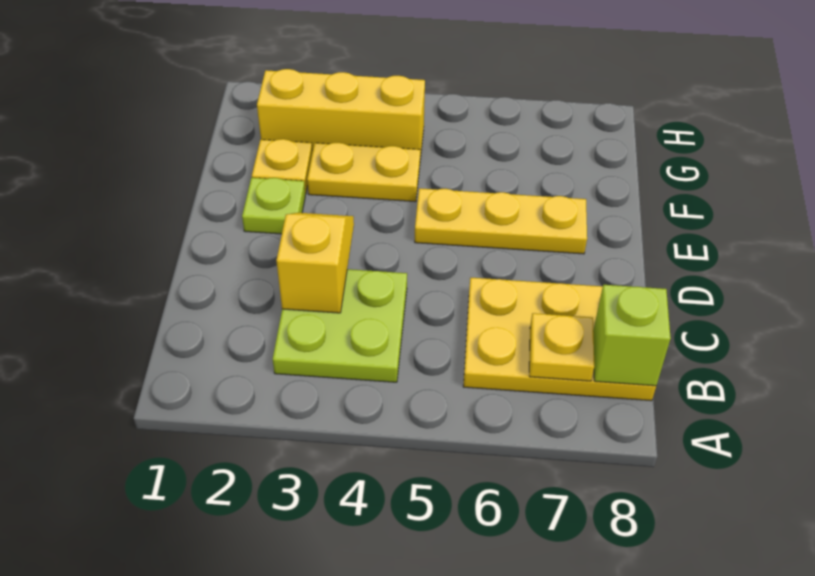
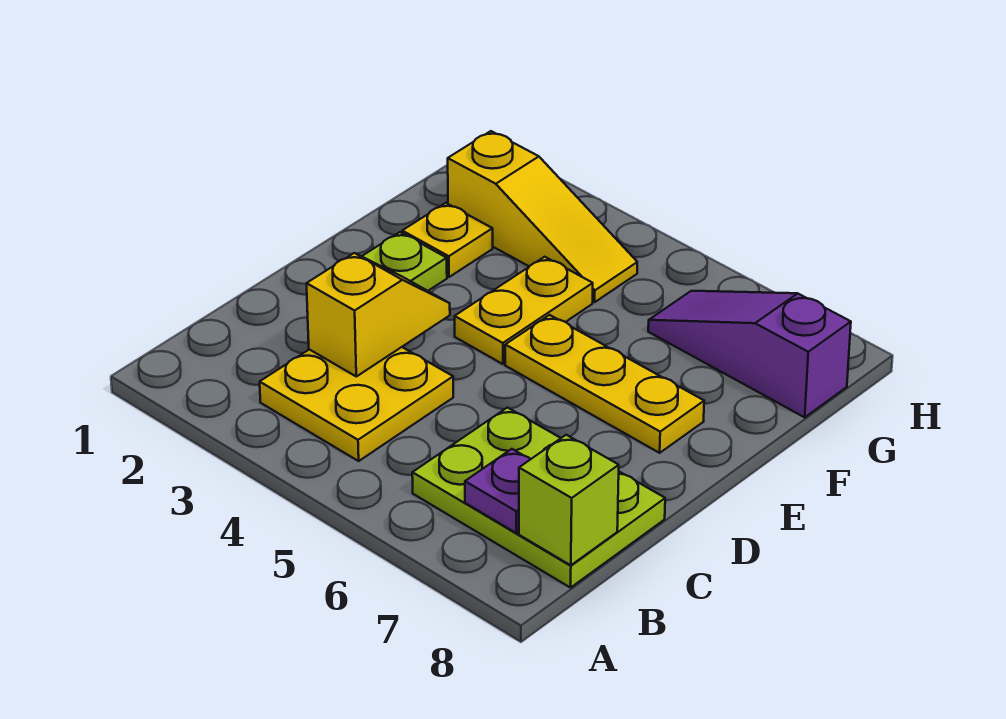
lime 2x2 plate [273,269,407,382] -> yellow 2x2 plate [260,347,453,461]
yellow 2x3 plate [463,278,656,401] -> lime 2x3 plate [412,408,665,588]
yellow 1x1 plate [529,313,594,381] -> purple 1x1 plate [465,449,531,533]
yellow 1x2 plate [307,143,420,202] -> yellow 1x2 plate turned to [455,257,593,364]
yellow 1x3 brick [257,69,425,159] -> yellow 1x3 slope [448,131,637,302]
none -> purple 1x3 slope [648,291,851,417]

